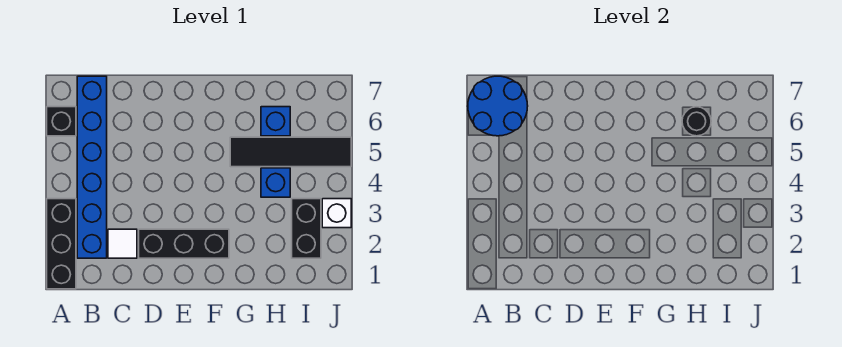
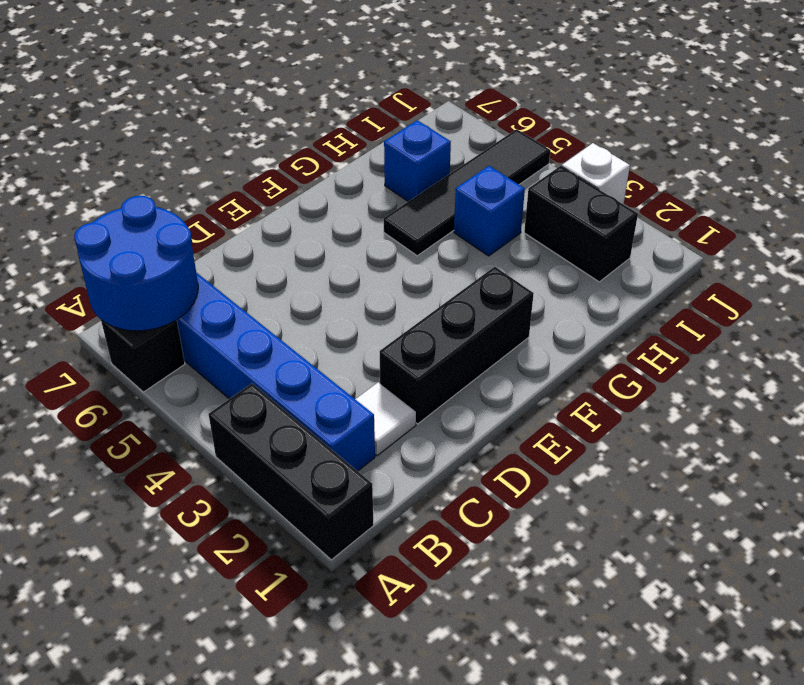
black 1x1 round brick [682,107,711,136] -> none

